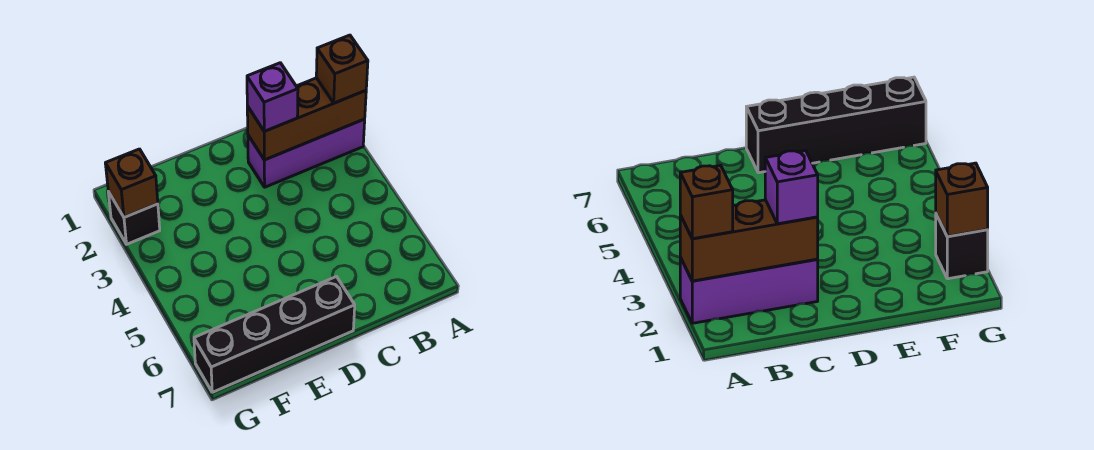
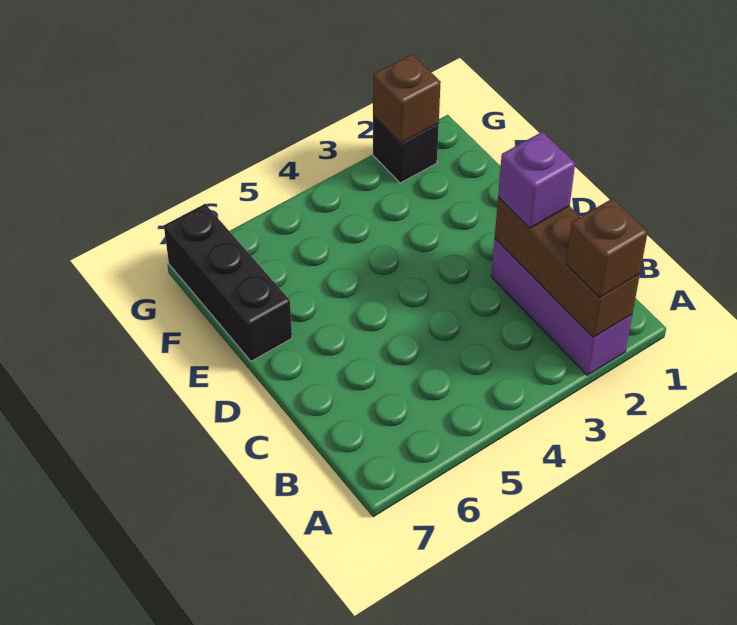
black 1x4 brick [194,277,355,392] -> black 1x3 brick [164,204,292,361]

